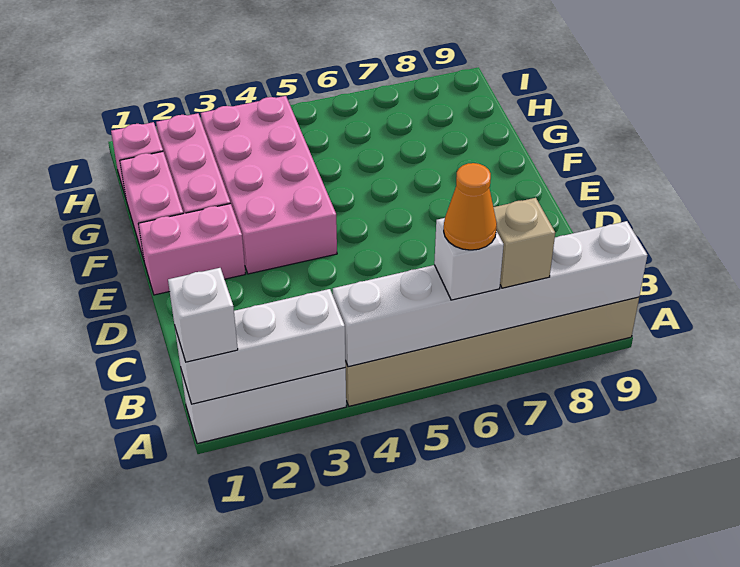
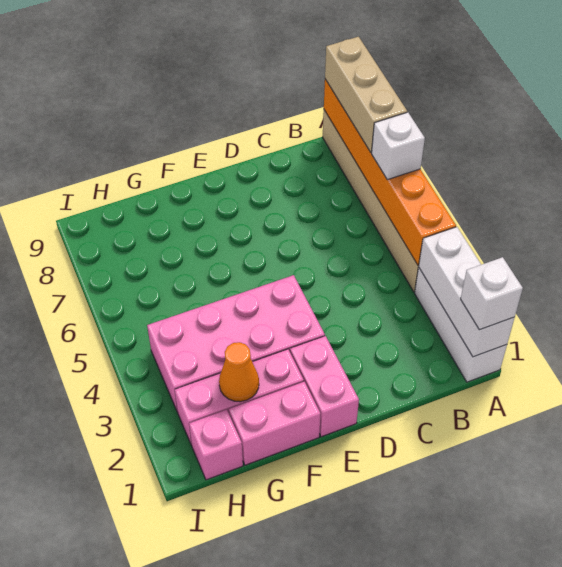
white 1x6 brick [333,221,647,367] -> orange 1x6 brick [324,79,456,265]
orange 1x1 cone [444,163,497,250] -> orange 1x1 cone moved to [219,342,259,402]
tan 1x1 brick [493,198,555,288] -> tan 1x3 brick [325,37,407,153]

